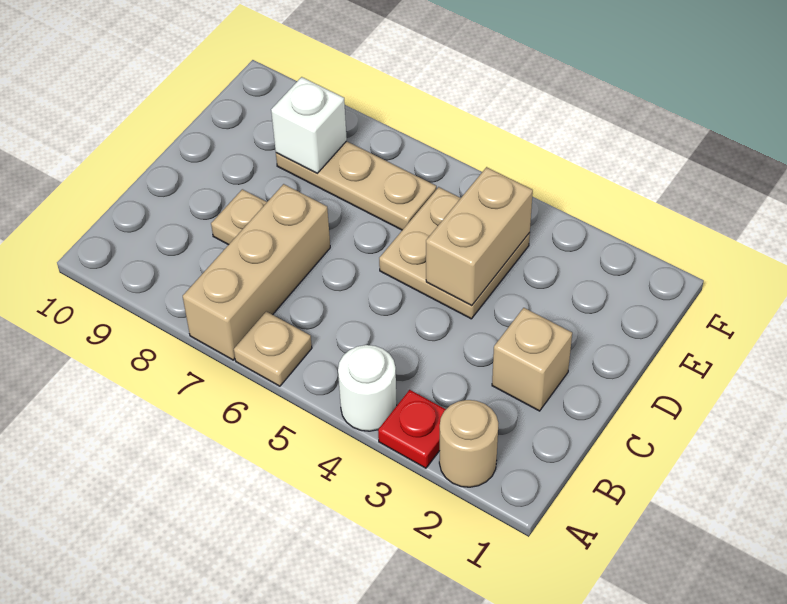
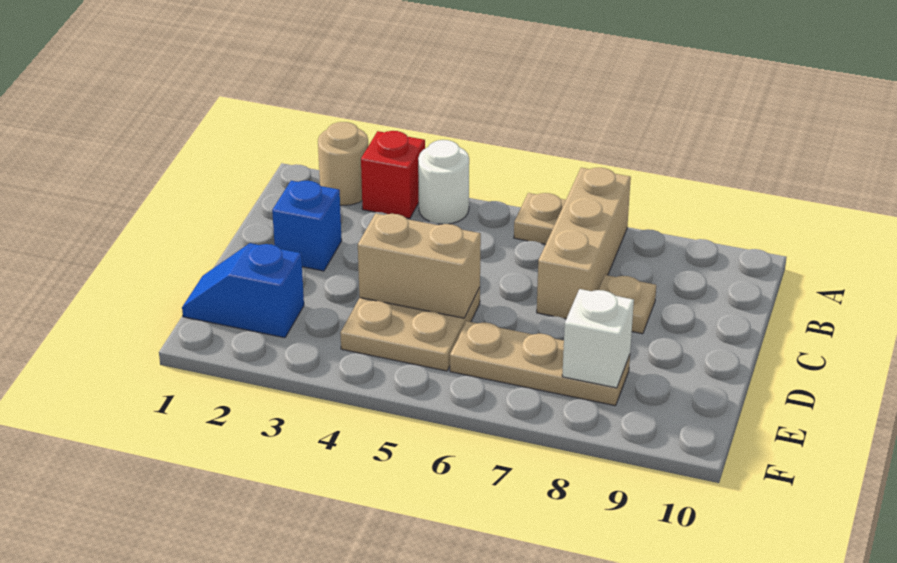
red 1x1 plate [378,390,446,468] -> red 1x1 brick [361,131,425,219]
tan 1x1 brick [492,308,572,411] -> blue 1x1 brick [272,181,342,271]
tan 1x2 brick [426,167,533,306] -> tan 1x2 brick turned to [358,213,481,318]
none -> blue 1x2 slope [182,243,304,338]

